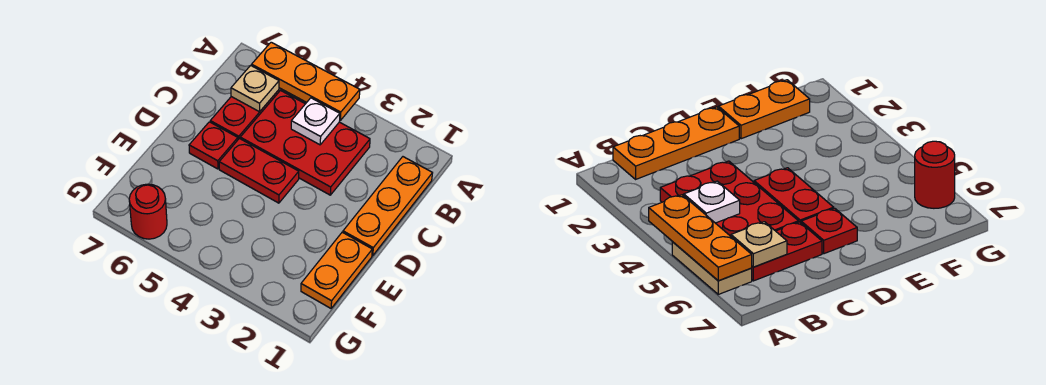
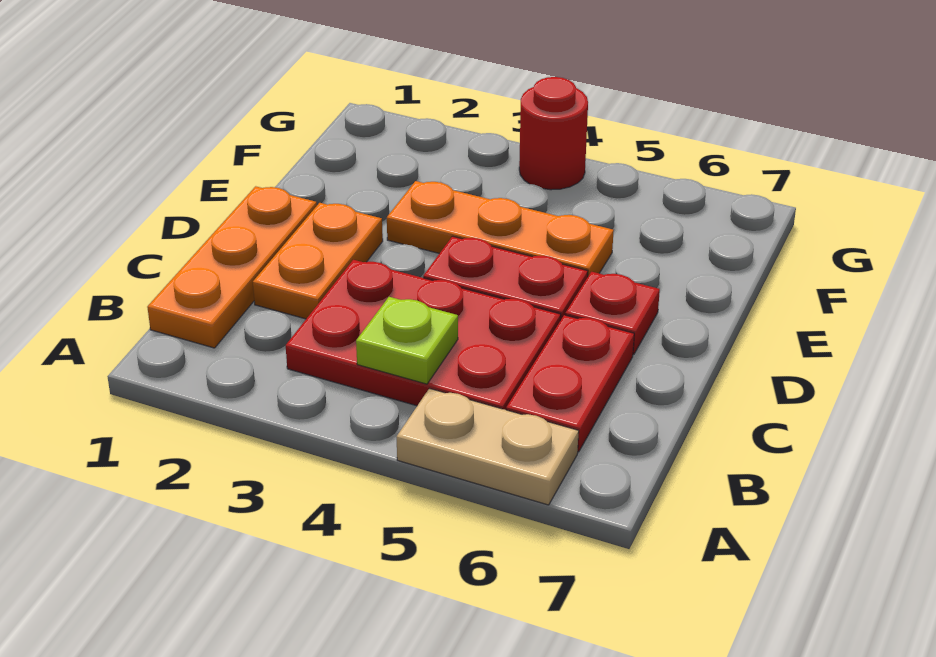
orange 1x3 plate [252,42,360,120] -> orange 1x3 plate moved to [387,181,614,276]
white 1x1 plate [291,98,340,145] -> lime 1x1 plate [356,297,458,384]
tan 1x1 plate [231,65,279,112] -> none
orange 1x2 plate [301,232,372,308] -> orange 1x2 plate moved to [253,203,383,319]
red 1x1 round brick [129,184,167,239] -> red 1x1 round brick moved to [519,77,588,190]

